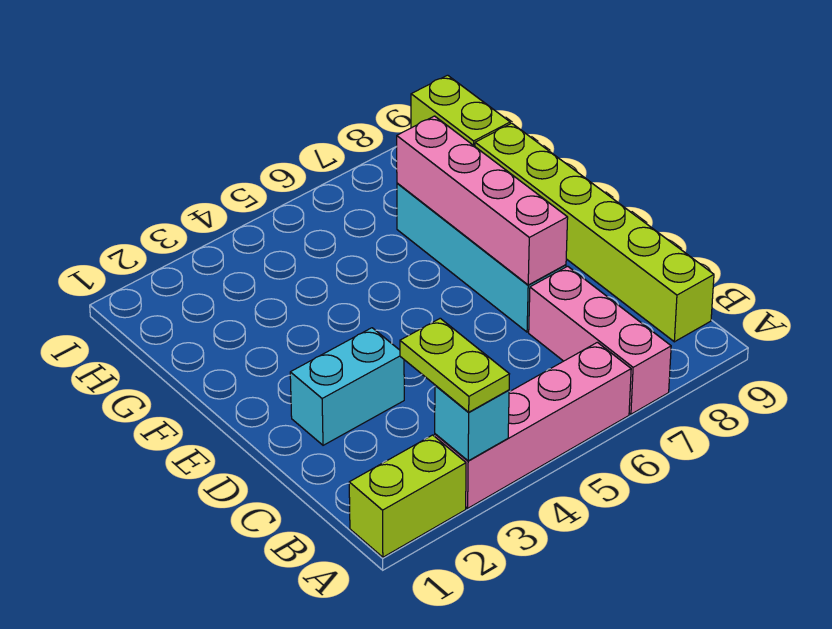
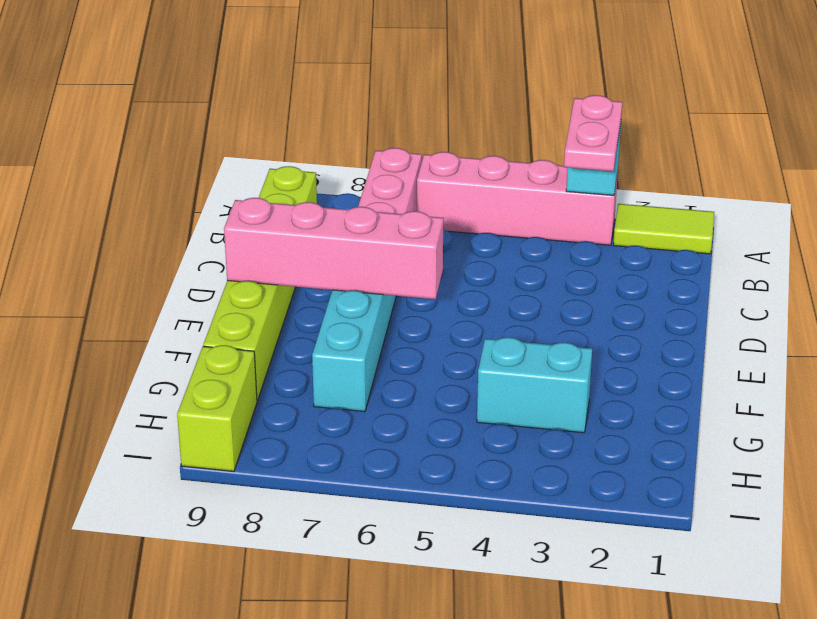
lime 1x2 brick [349,435,466,557] -> lime 1x2 tile [613,204,714,254]
lime 1x2 plate [400,318,509,412] -> pink 1x2 plate [564,95,622,171]
cyan 1x2 brick [290,328,404,445] -> cyan 1x2 brick moved to [477,337,592,433]
pink 1x4 brick [396,116,568,285] -> pink 1x4 brick turned to [224,198,443,299]

